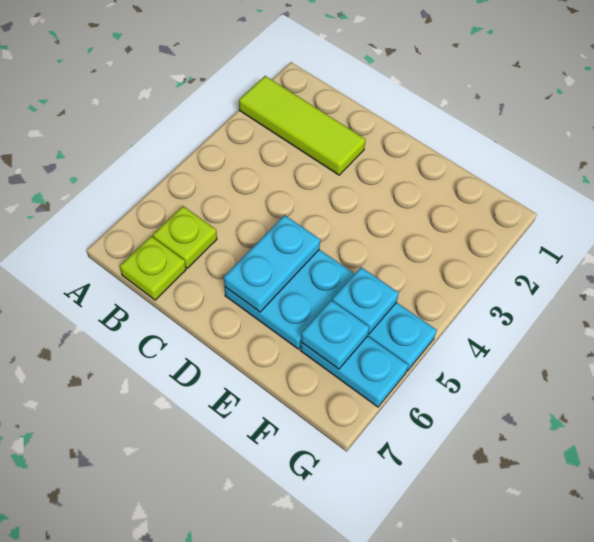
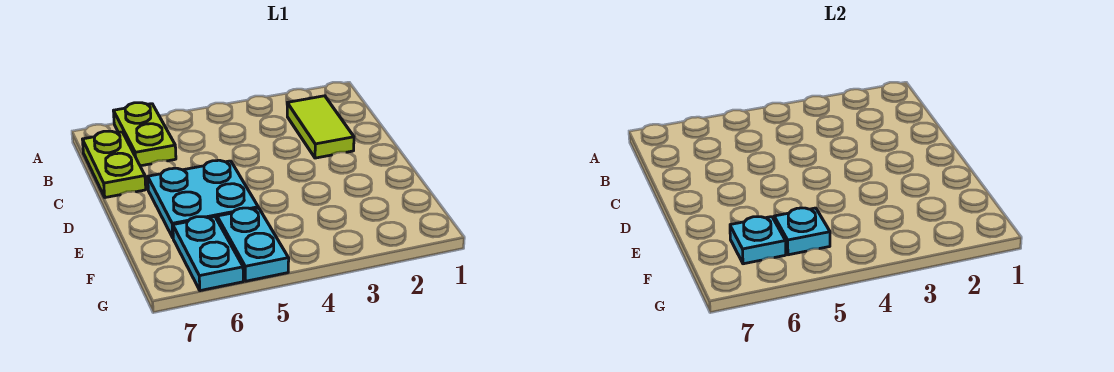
lime 1x3 tile [239,76,366,175] -> lime 1x2 tile [287,96,354,158]
lime 1x1 plate [153,206,217,268] -> lime 1x2 plate [114,103,176,166]
lime 1x1 plate [120,236,186,300] -> lime 1x2 plate [83,131,146,198]
cyan 1x2 plate [224,215,320,312] -> none

